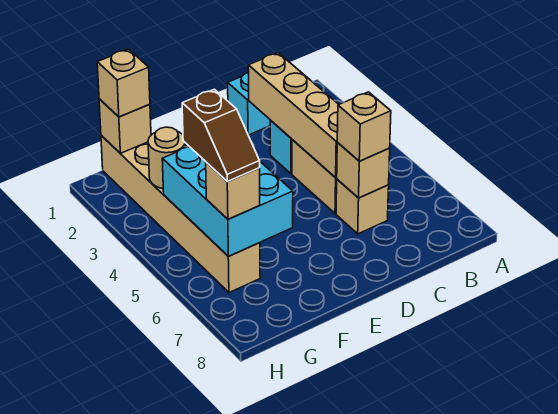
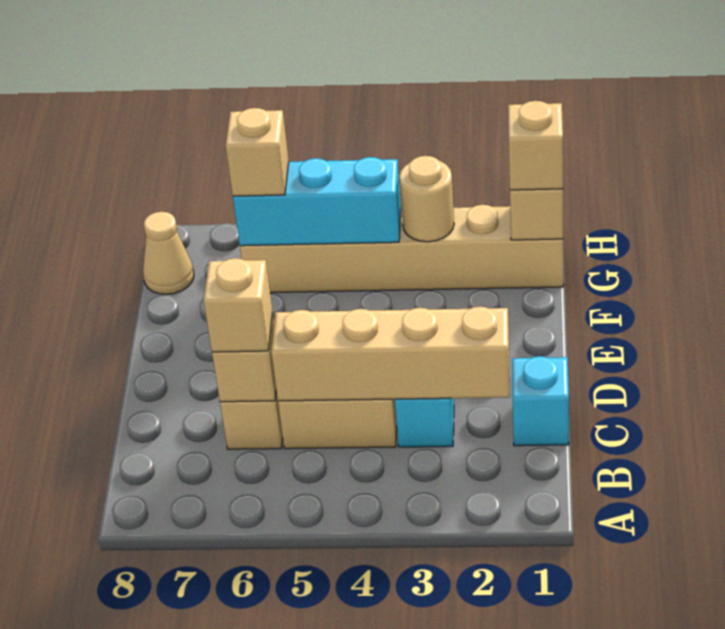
cyan 2x3 brick [162,147,293,256] -> cyan 1x3 brick [233,157,401,246]
brown 1x2 slope [182,89,260,182] -> none
none -> tan 1x1 cone [143,212,194,294]

